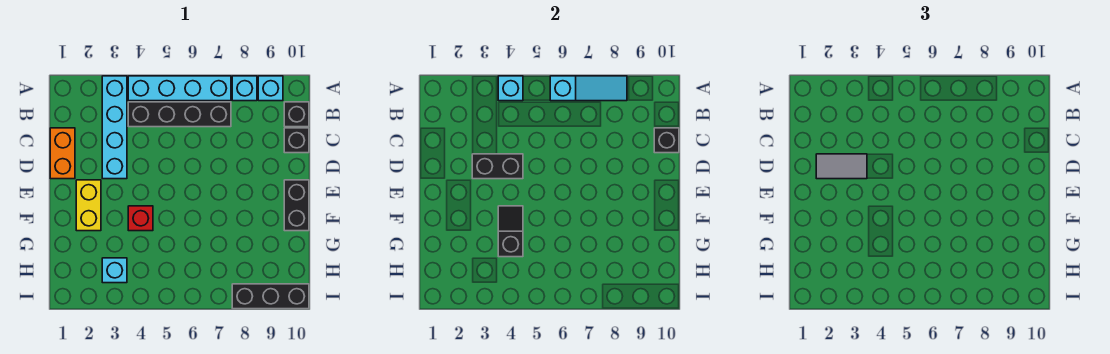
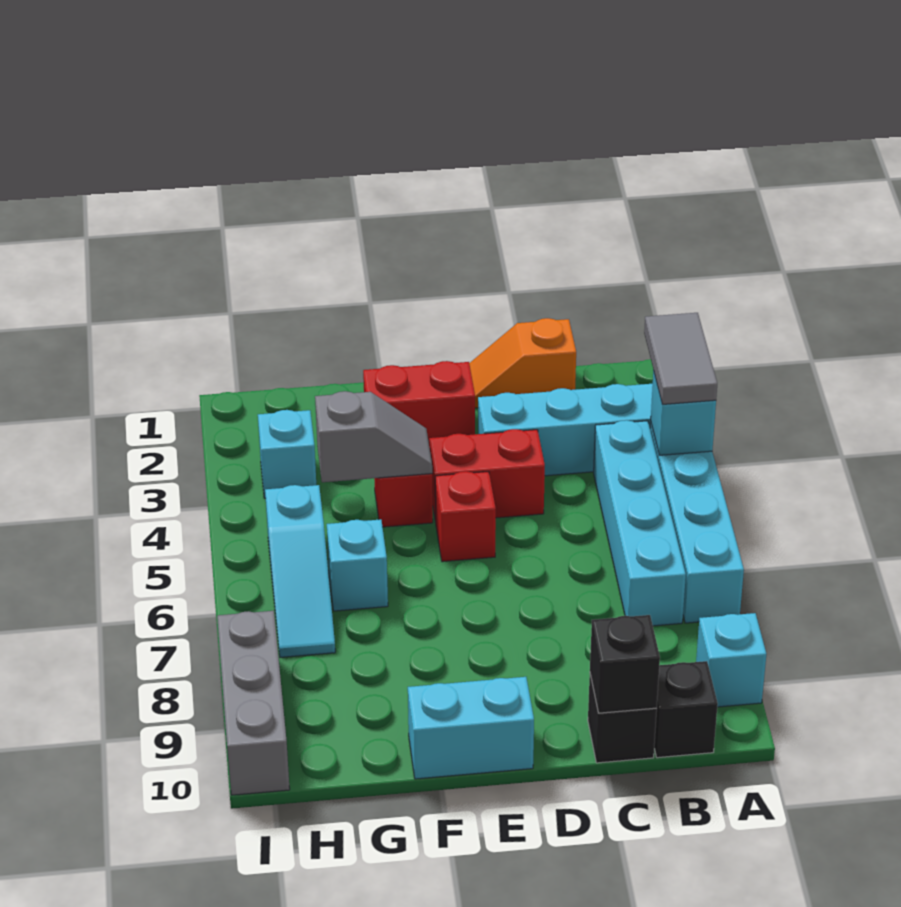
cyan 1x3 slope [550,76,627,101] -> cyan 1x3 slope moved to [265,485,335,657]
cyan 1x1 brick [232,76,257,101] -> cyan 1x1 brick moved to [327,519,388,611]
black 1x4 brick [128,102,231,127] -> cyan 1x4 brick [594,420,686,626]
orange 1x2 brick [50,128,75,179] -> orange 1x2 slope [469,318,576,408]
grey 1x2 tile [816,154,867,179] -> grey 1x2 tile moved to [644,313,717,404]
black 1x2 brick [472,154,523,179] -> none
none -> red 1x2 brick [429,429,545,522]
yellow 1x2 brick [76,180,101,231] -> red 1x2 brick [363,361,475,442]
none -> red 1x1 brick [435,471,496,562]
black 1x2 brick [284,180,309,231] -> cyan 1x2 brick [408,677,534,779]
black 1x2 slope [498,206,523,257] -> grey 1x2 slope [315,391,432,482]
black 1x3 brick [232,284,309,309] -> grey 1x3 brick [217,611,290,795]

